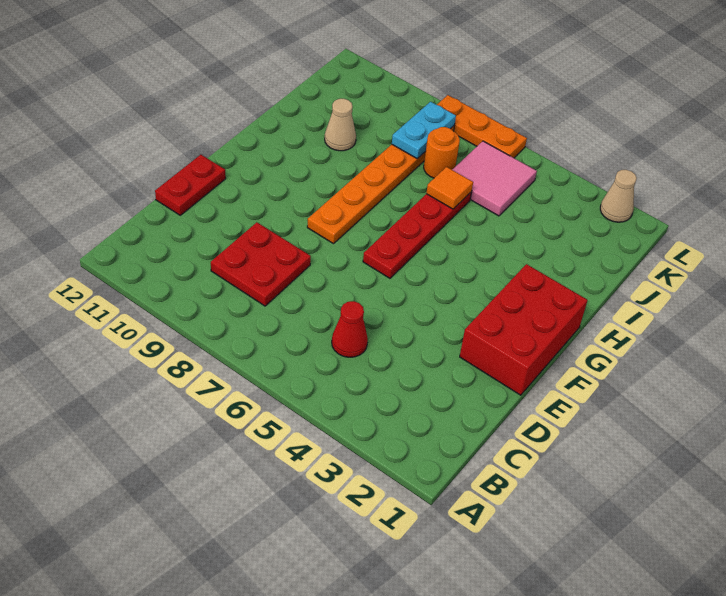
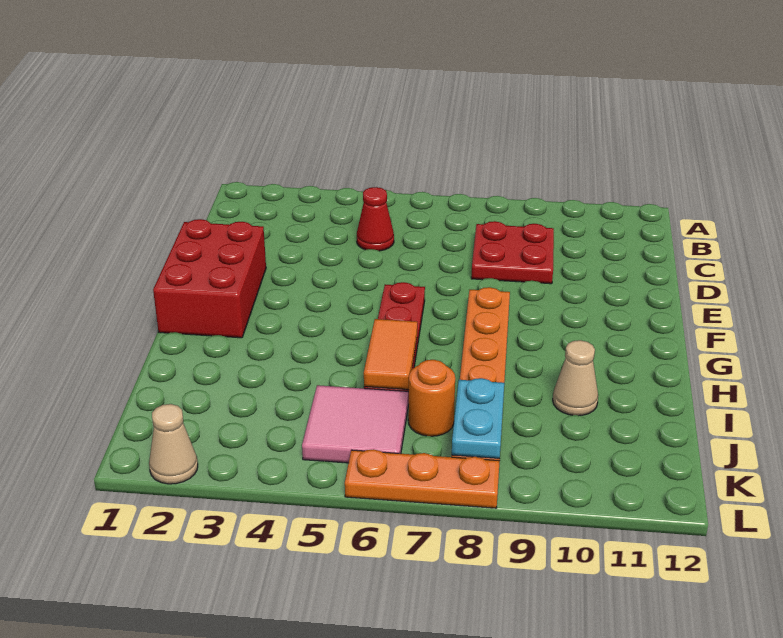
red 1x2 plate [155,155,226,215] -> none
orange 1x1 tile [426,167,473,209] -> orange 1x2 tile [364,319,417,390]

